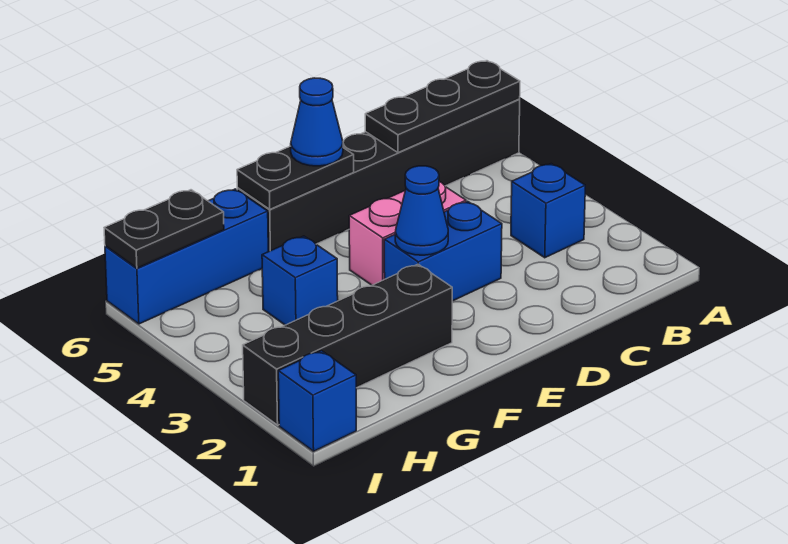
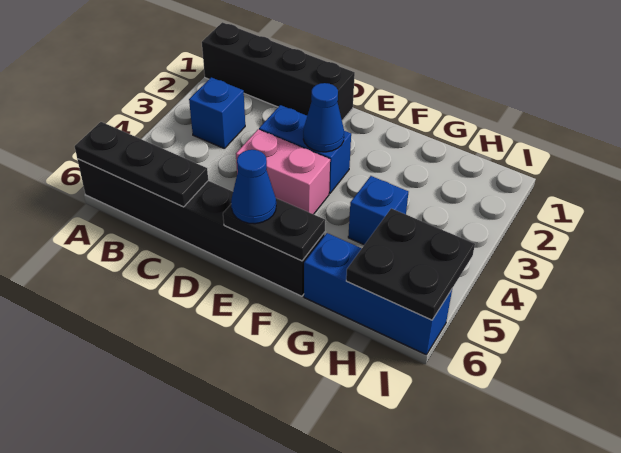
black 1x4 brick [243,264,452,425] -> black 1x4 brick moved to [202,22,355,120]
black 1x2 plate [104,190,224,268] -> black 2x2 plate [346,208,475,320]
blue 1x1 brick [278,351,356,451] -> none

